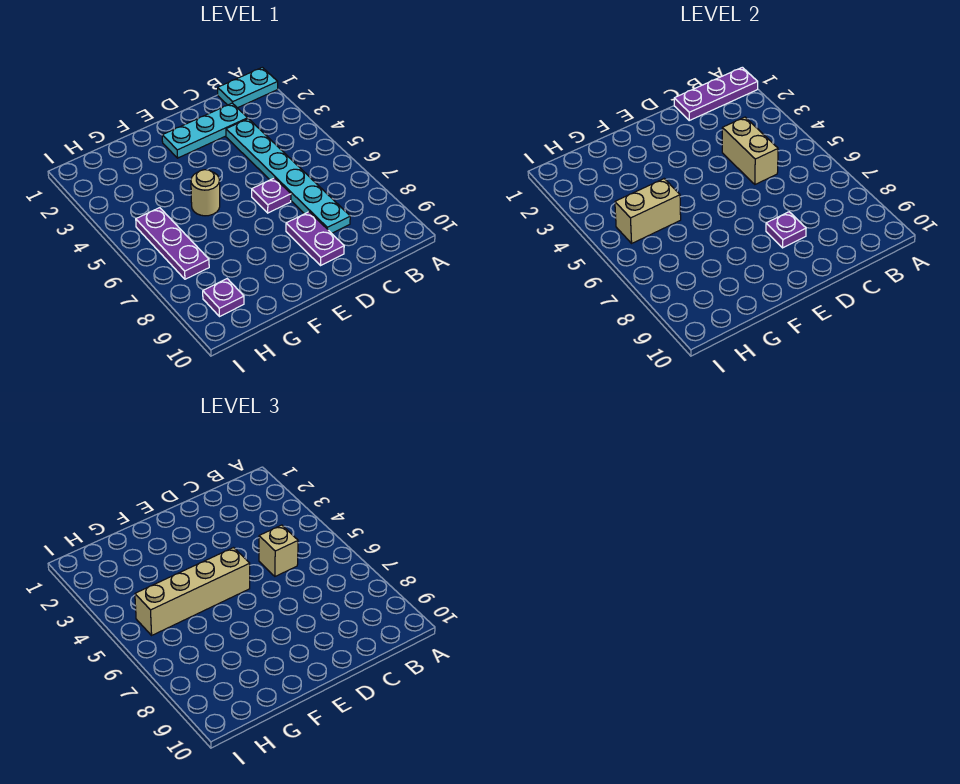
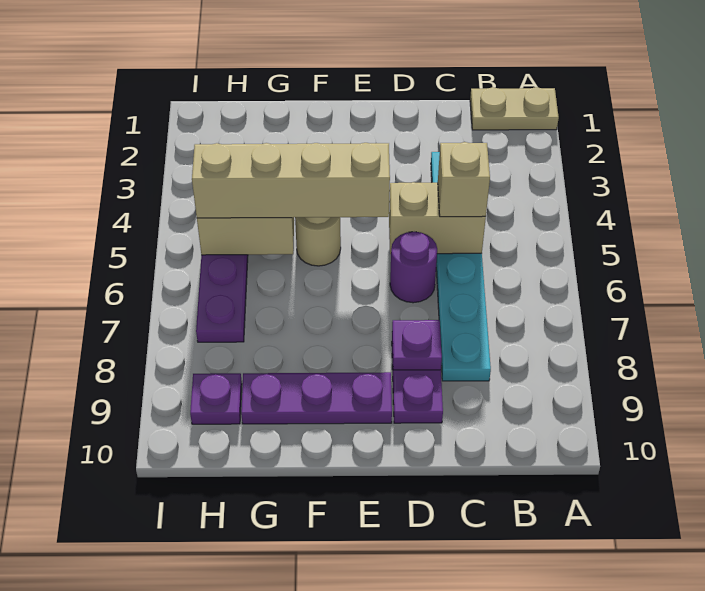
cyan 1x2 plate [218,67,278,108] -> tan 1x2 plate [470,87,559,130]
purple 1x3 plate [674,67,758,120] -> purple 1x3 plate moved to [241,372,392,424]
cyan 1x3 plate [162,103,248,158] -> none
tan 1x2 brick [722,117,778,184] -> tan 1x2 brick turned to [389,182,486,254]
purple 1x1 plate [252,178,291,213] -> purple 1x1 round brick [390,232,437,303]

